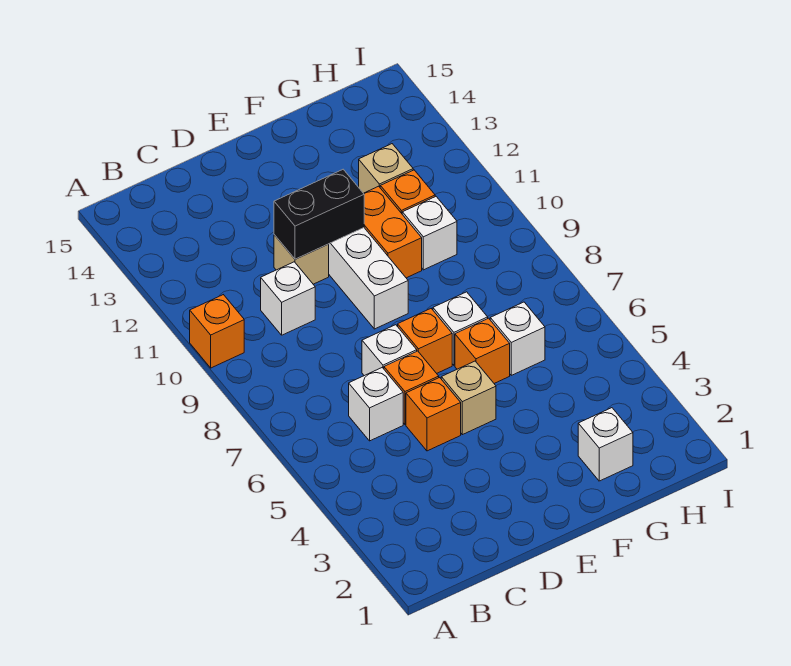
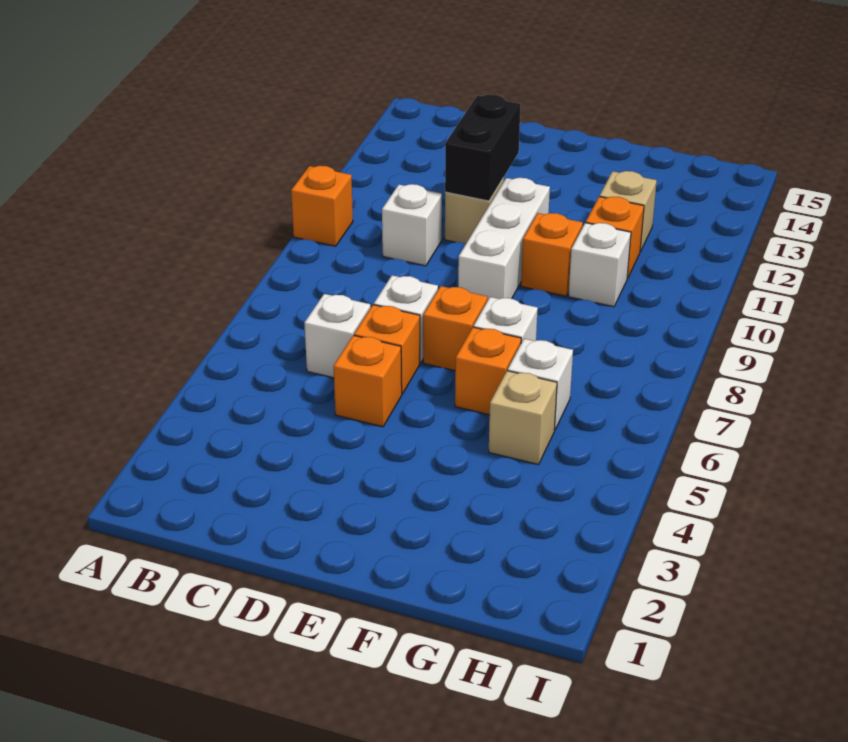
black 1x2 brick [274,169,364,259] -> black 1x2 brick turned to [445,94,521,201]
tan 1x1 brick [441,361,496,435] -> tan 1x1 brick moved to [489,371,557,465]
orange 1x2 brick [364,186,422,278] -> orange 1x1 brick [521,213,583,296]
white 1x1 brick [578,408,633,481] -> none

